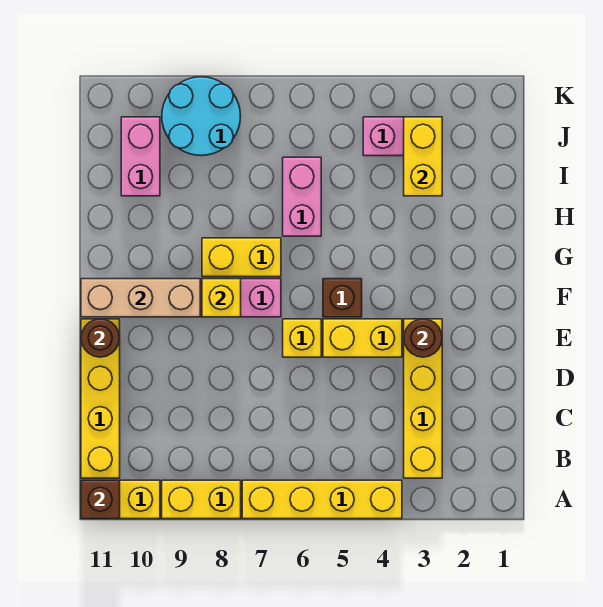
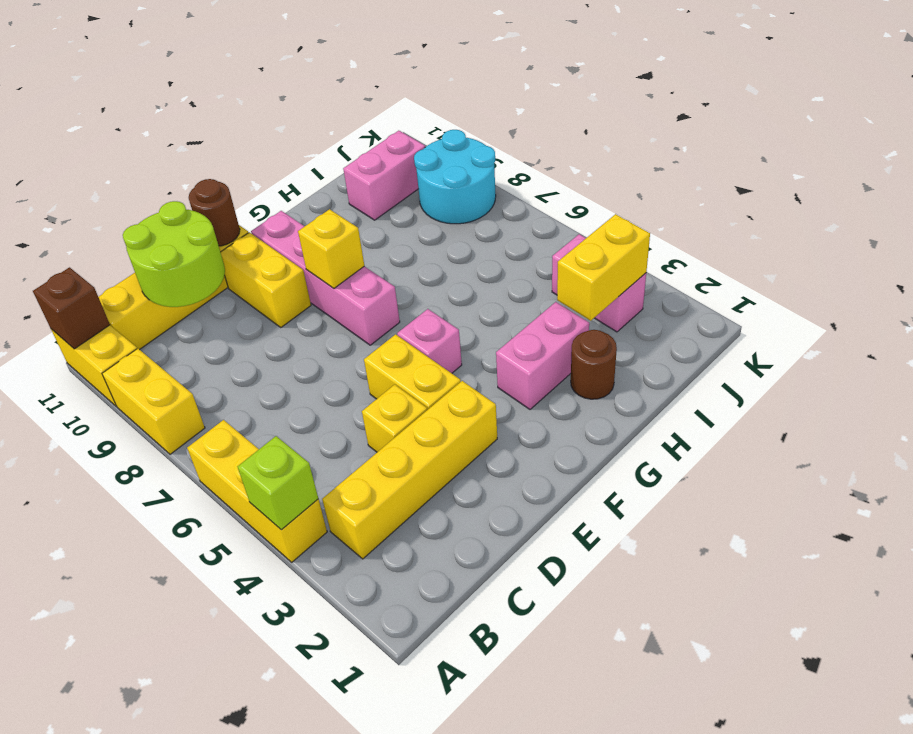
yellow 1x4 brick [242,480,402,519] -> yellow 1x3 brick [187,420,327,562]
none -> lime 1x1 brick [237,436,318,530]
none -> lime 2x2 round brick [123,201,225,307]
brown 1x1 round brick [404,319,442,357] -> brown 1x1 round brick moved to [571,330,617,399]
yellow 1x1 brick [283,319,321,357] -> yellow 1x1 brick moved to [362,385,427,452]
brown 1x1 brick [323,279,362,317] -> pink 1x1 brick [397,309,462,373]
tan 1x3 brick [81,279,200,317] -> none
yellow 1x2 brick [202,238,281,277] -> yellow 1x2 brick moved to [221,232,311,327]
pink 1x2 brick [283,157,321,236] -> pink 1x2 brick moved to [496,302,589,409]

